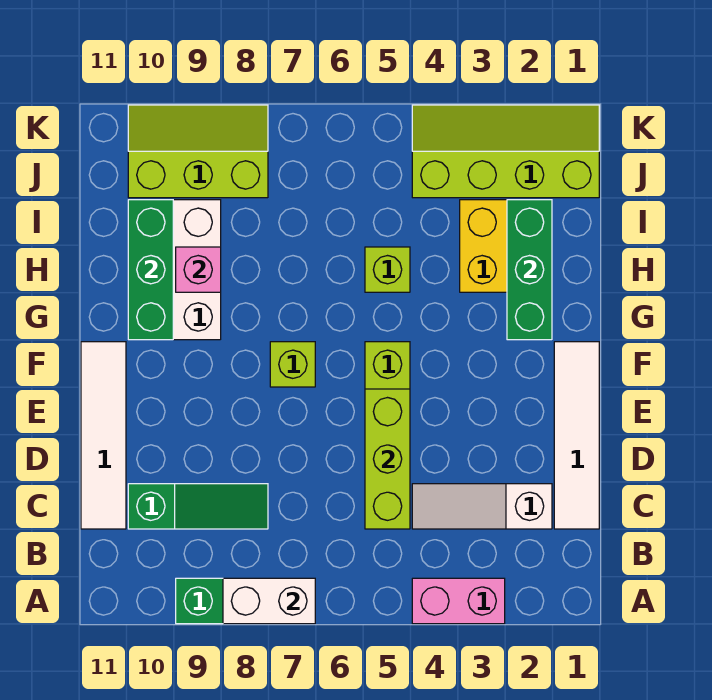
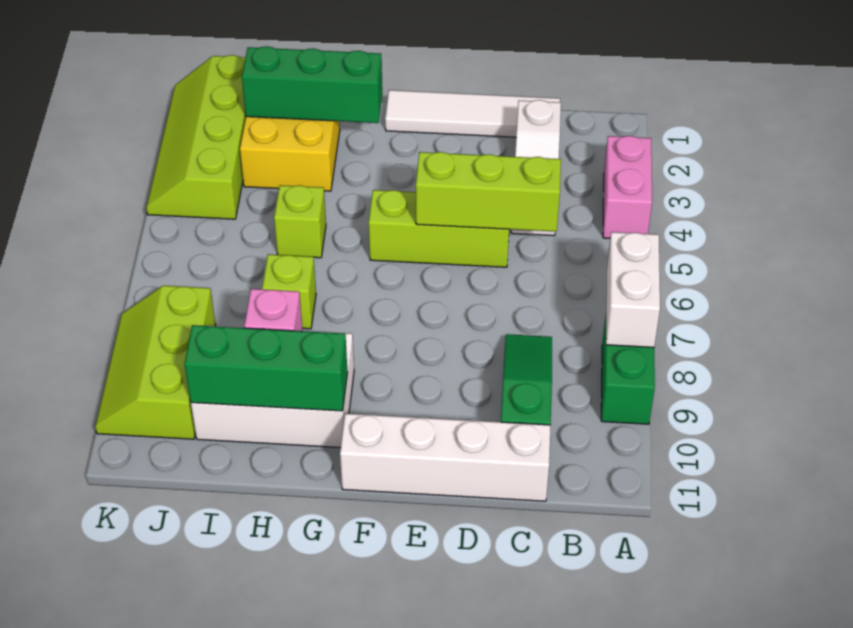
white 1x4 tile [81,342,126,529] -> white 1x4 brick [340,413,551,501]
lime 1x1 brick [270,342,315,387] -> lime 1x1 brick moved to [262,254,316,329]

